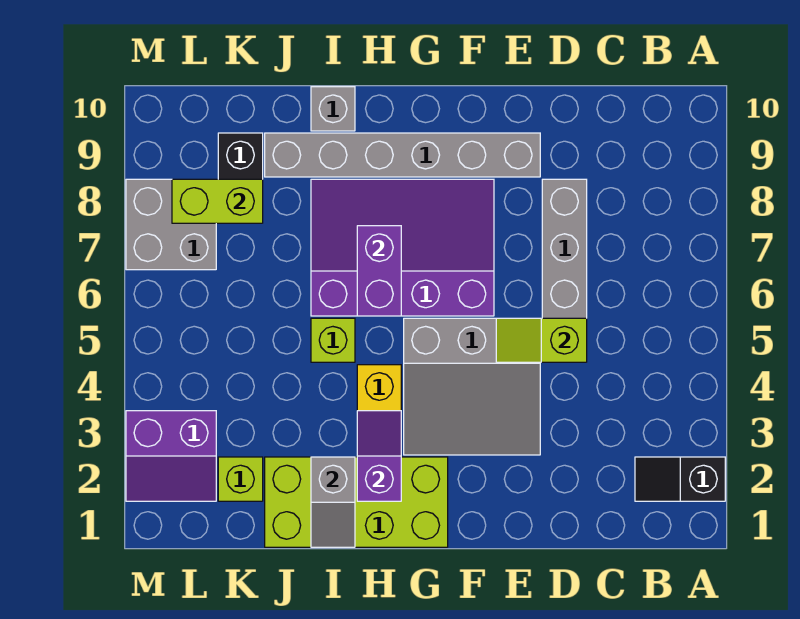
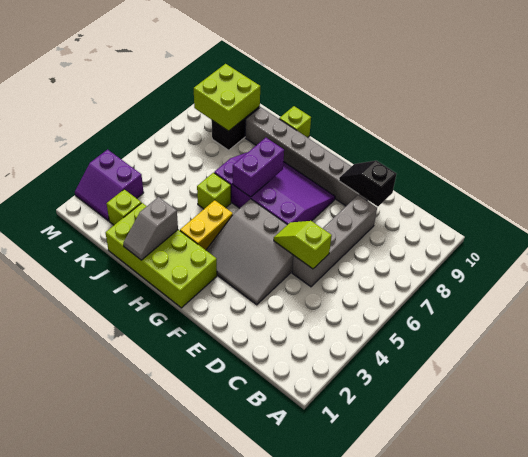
black 1x2 slope [635,457,725,501] -> black 1x2 slope moved to [339,161,396,206]
purple 1x2 slope [357,411,401,501] -> none
grey 1x1 brick [311,87,355,131] -> lime 1x1 brick [279,106,311,137]
lime 1x2 brick [172,179,263,223] -> lime 2x2 brick [194,64,260,131]
grey 2x2 brick [126,179,216,270] -> none

